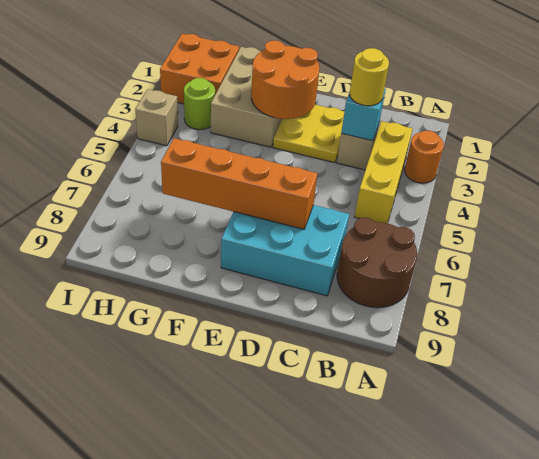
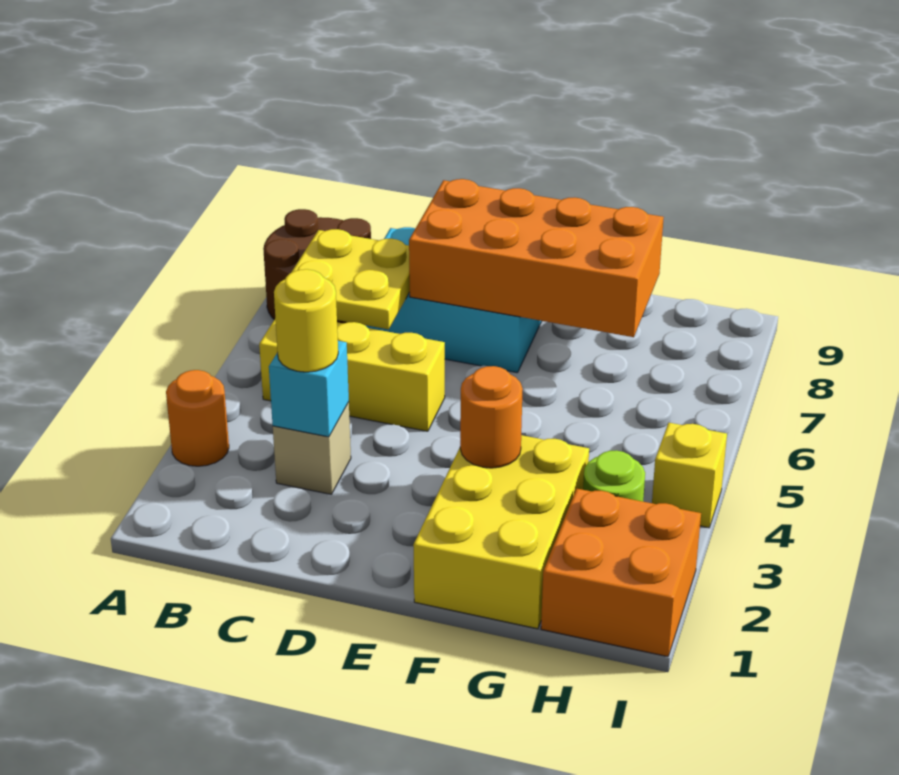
yellow 1x3 brick [355,121,412,223] -> yellow 1x3 brick turned to [259,319,445,431]
yellow 2x2 plate [273,105,344,163] -> yellow 2x2 plate moved to [291,229,410,329]
orange 1x4 brick [161,138,318,229] -> orange 2x4 brick [409,179,664,337]
orange 2x2 round brick [251,40,319,119] -> orange 1x1 round brick [460,366,523,468]
tan 2x3 brick [211,47,282,147] -> yellow 2x3 brick [413,435,589,629]
tan 1x1 brick [135,89,178,146] -> yellow 1x1 brick [652,423,727,528]

